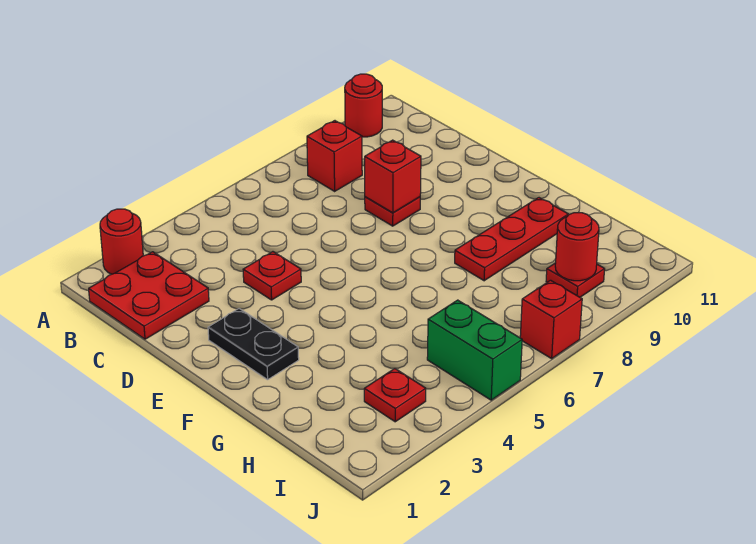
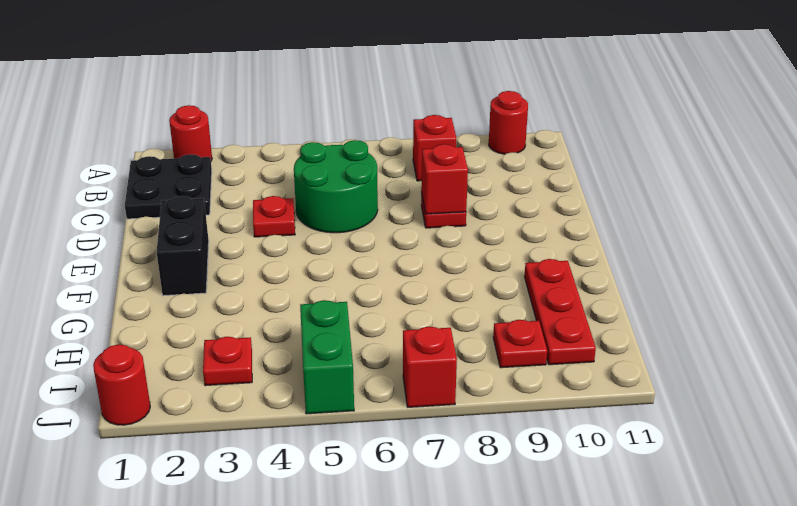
red 2x2 plate [89,252,209,339] -> black 2x2 plate [125,154,212,219]
none -> green 2x2 round brick [294,140,378,233]
black 1x2 plate [208,309,299,380] -> black 1x2 brick [157,196,209,296]
red 1x3 plate [455,198,568,281] -> red 1x3 plate turned to [524,259,596,365]
red 1x1 round brick [555,213,599,281] -> red 1x1 round brick moved to [93,344,150,425]

